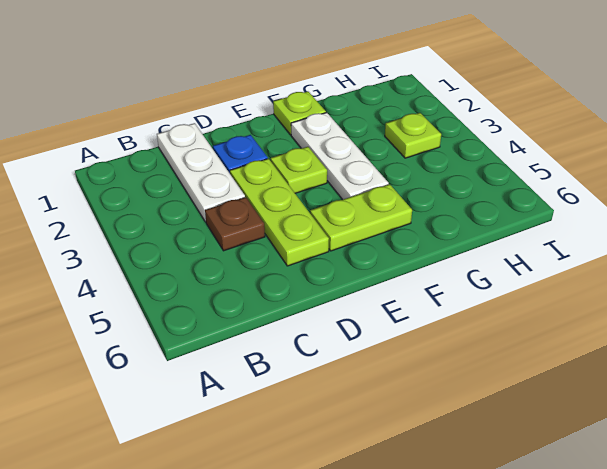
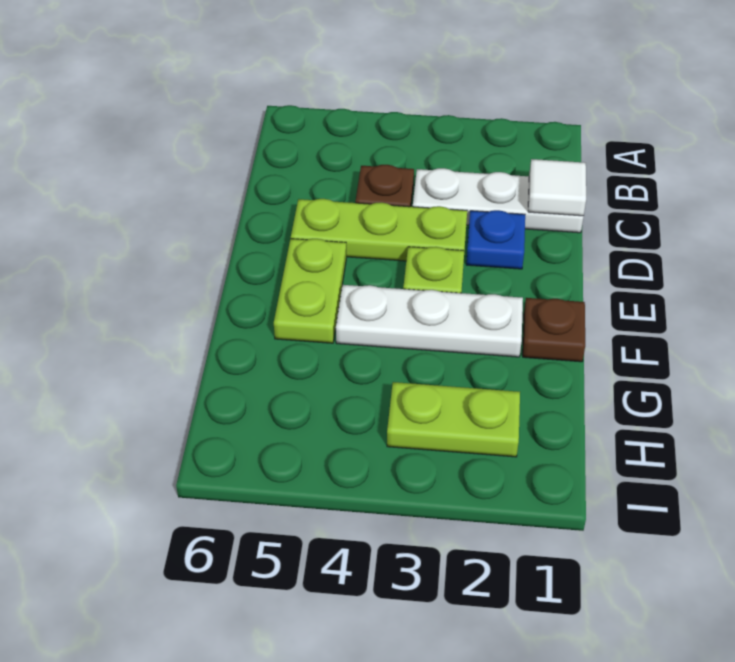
none -> white 1x1 tile [528,159,586,216]
lime 1x1 plate [273,91,326,135] -> brown 1x1 plate [523,298,585,362]
lime 1x1 plate [385,113,441,158] -> lime 1x2 plate [387,382,520,457]

